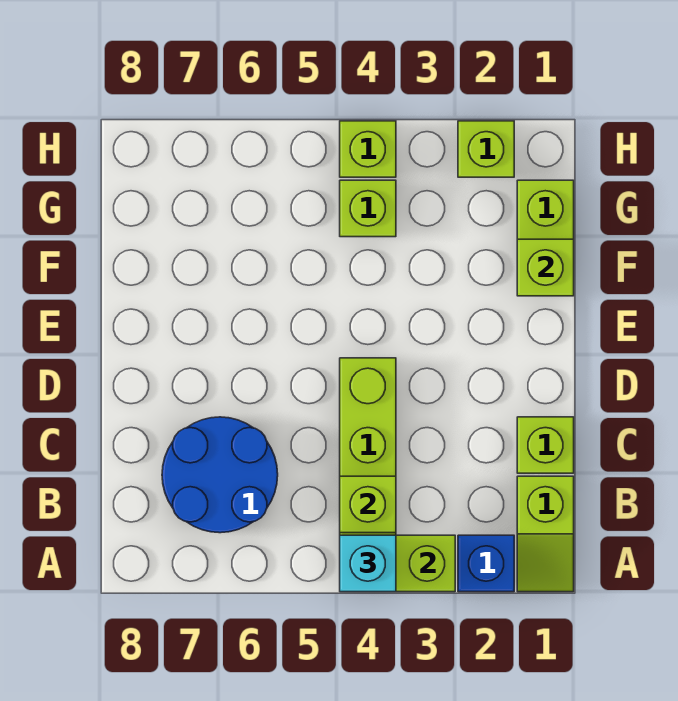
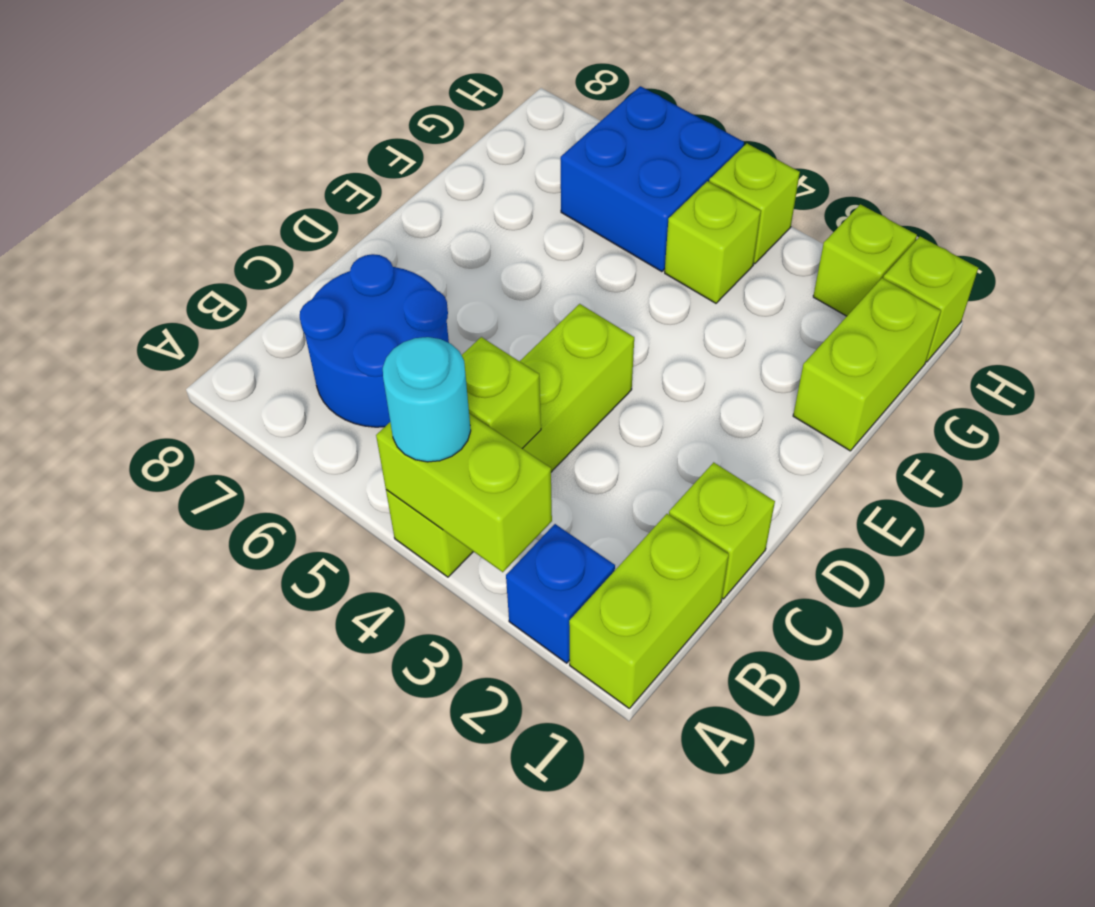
lime 1x2 slope [517,476,574,592] -> lime 1x2 brick [569,514,729,708]
cyan 1x1 brick [340,535,396,592] -> cyan 1x1 round brick [383,337,471,462]
lime 1x1 brick [517,239,574,296] -> lime 1x1 brick moved to [883,237,978,362]
none -> blue 2x2 brick [561,86,744,272]

